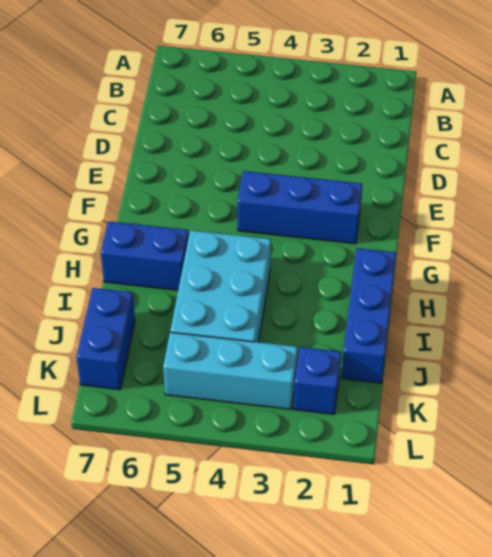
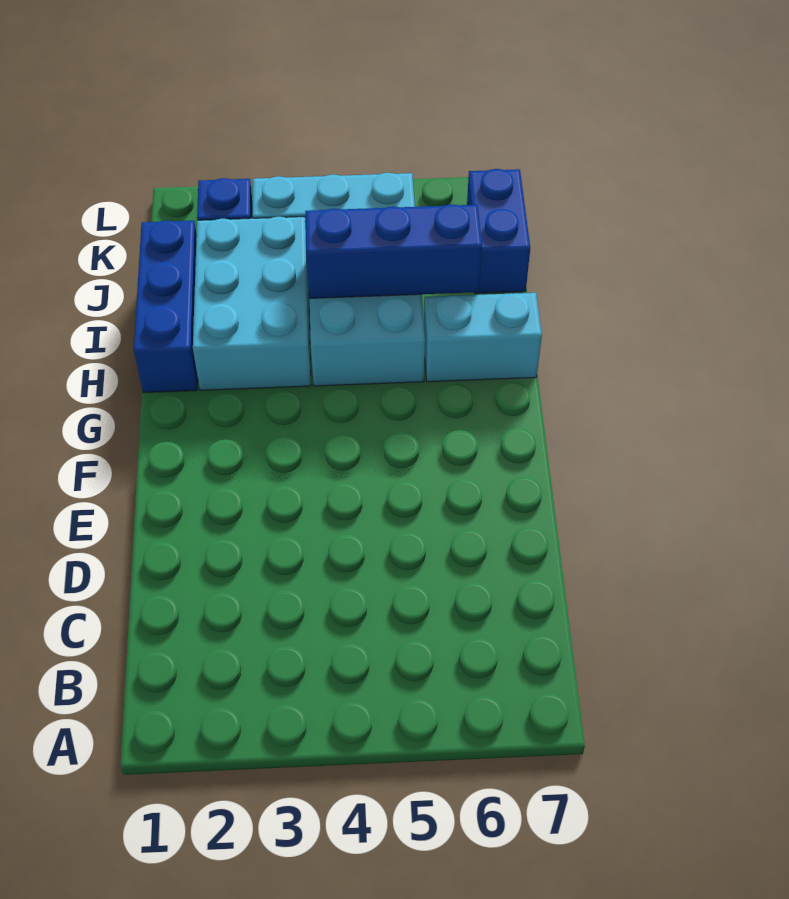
blue 1x3 brick [238,171,362,244] -> blue 1x3 brick moved to [305,204,482,298]
none -> cyan 2x3 brick [193,217,311,390]
blue 1x2 brick [101,221,188,290] -> cyan 1x2 brick [424,293,542,382]

